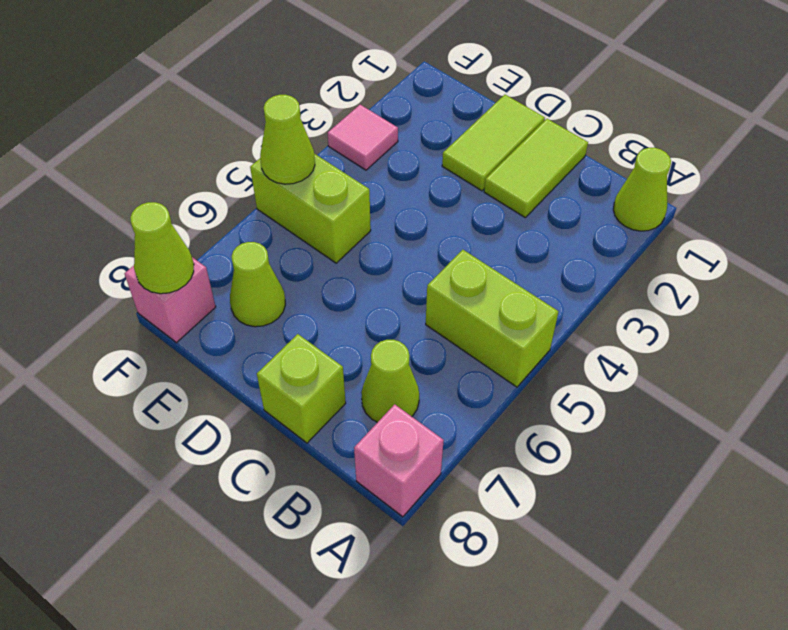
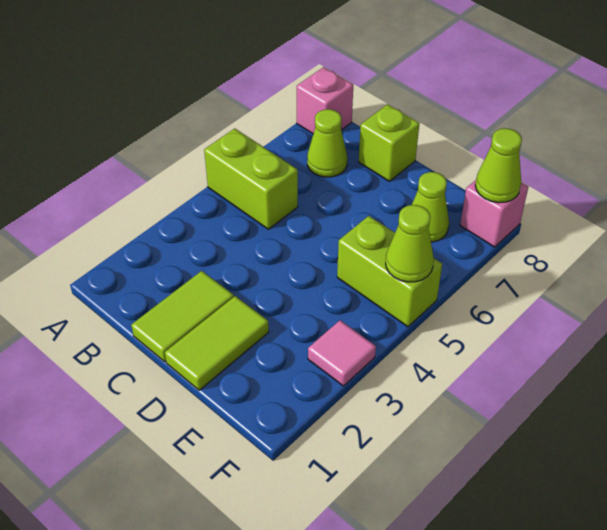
lime 1x1 cone [613,148,671,231] -> none

